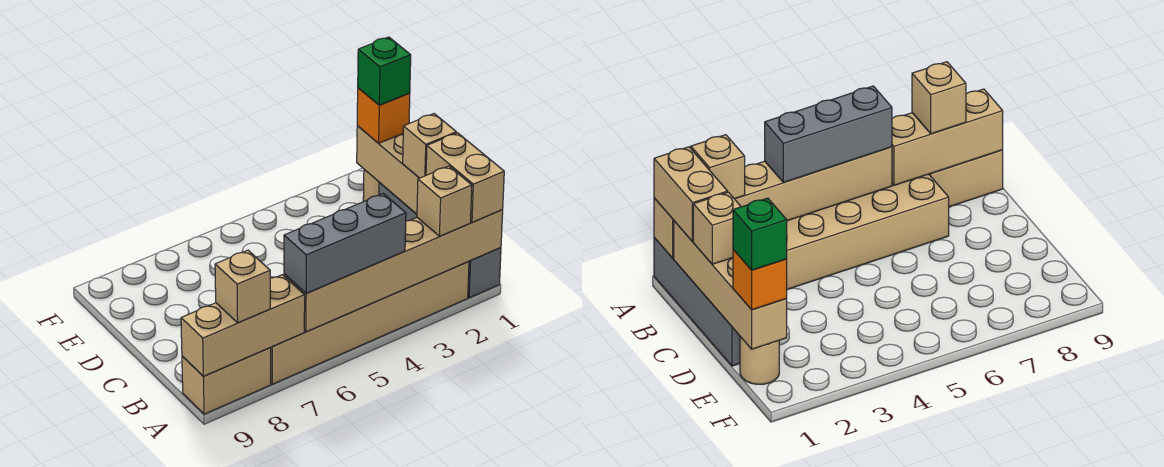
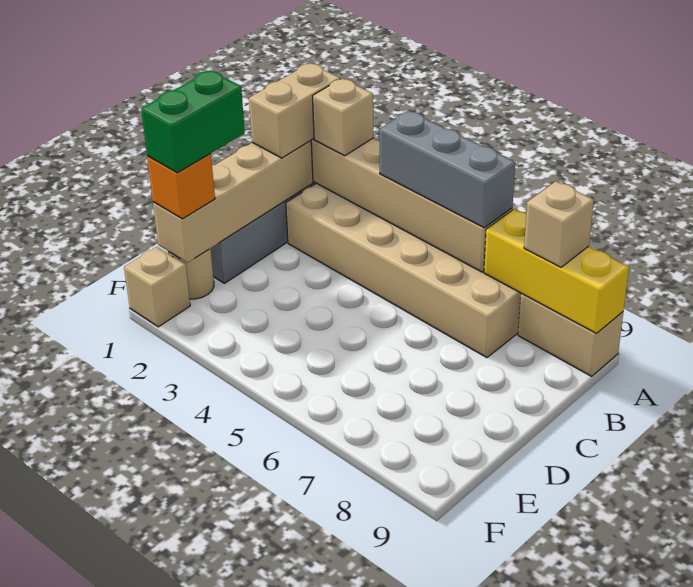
tan 1x3 brick [181,275,305,376] -> yellow 1x3 brick [484,209,629,333]
tan 1x1 brick [403,114,456,178] -> tan 1x1 brick moved to [124,247,190,327]
green 1x1 brick [358,37,411,105] -> green 1x2 brick [141,70,245,173]

